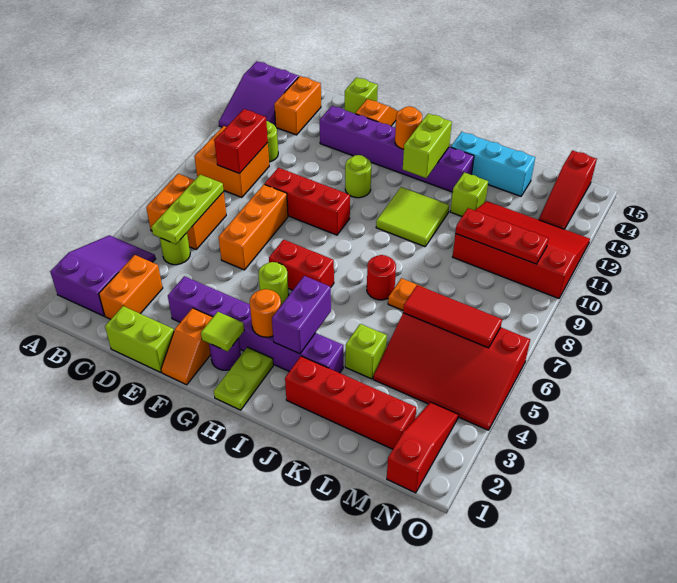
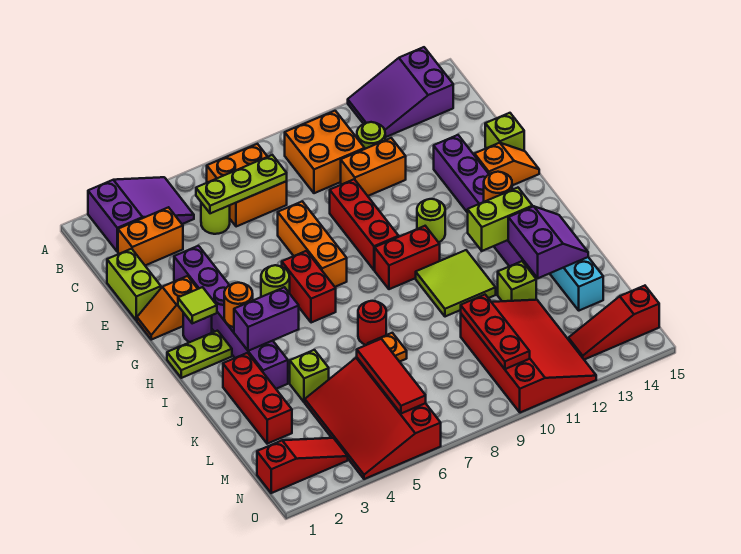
red 1x2 brick [214,109,268,174] -> red 1x2 brick moved to [375,226,440,289]
orange 1x2 brick [274,76,321,135] -> orange 1x2 brick moved to [341,138,406,196]
orange 1x3 brick [219,184,288,270] -> orange 1x3 brick turned to [278,201,347,287]
red 1x4 brick [285,356,416,449] -> red 1x3 brick [223,353,292,444]
none -> purple 2x2 slope [508,206,588,278]

